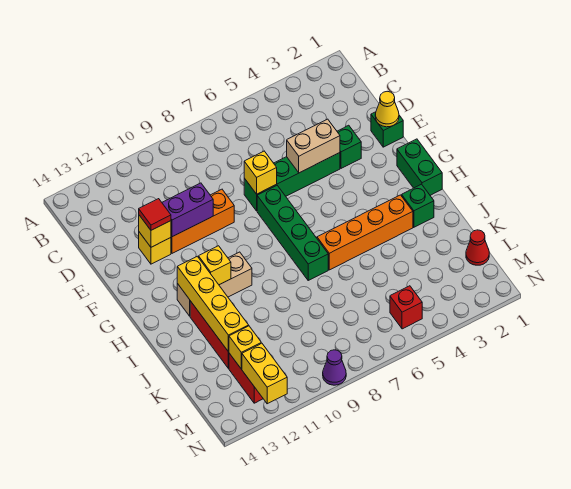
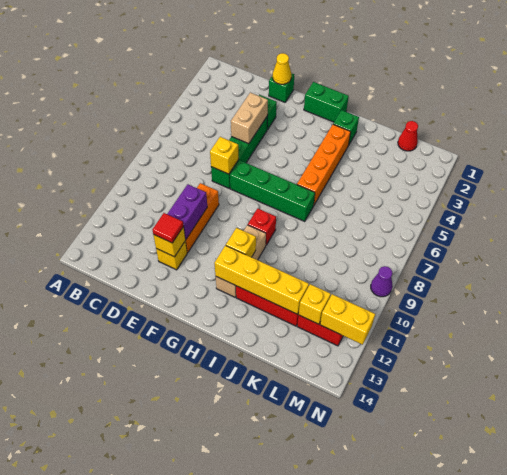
red 1x1 brick [390,286,422,329] -> red 1x1 brick moved to [248,209,276,245]

